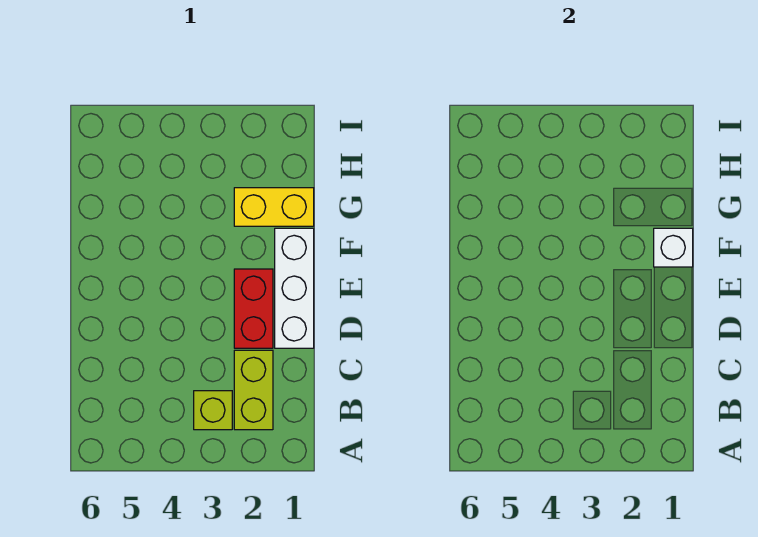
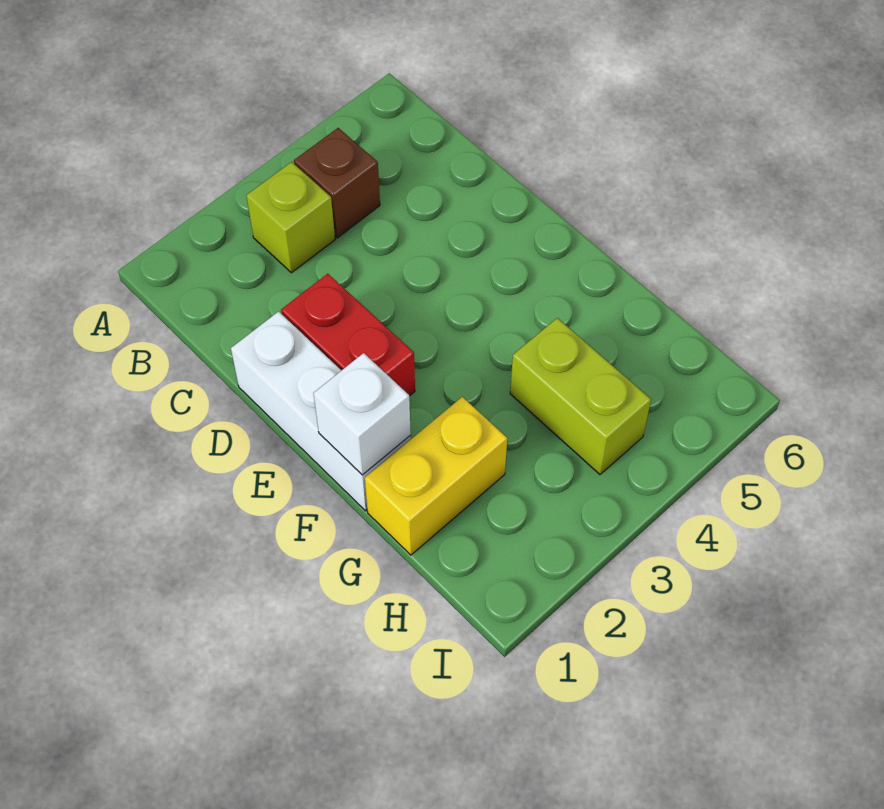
lime 1x2 brick [234,350,273,430] -> lime 1x2 brick moved to [510,318,651,474]
none -> brown 1x1 brick [294,128,380,238]

